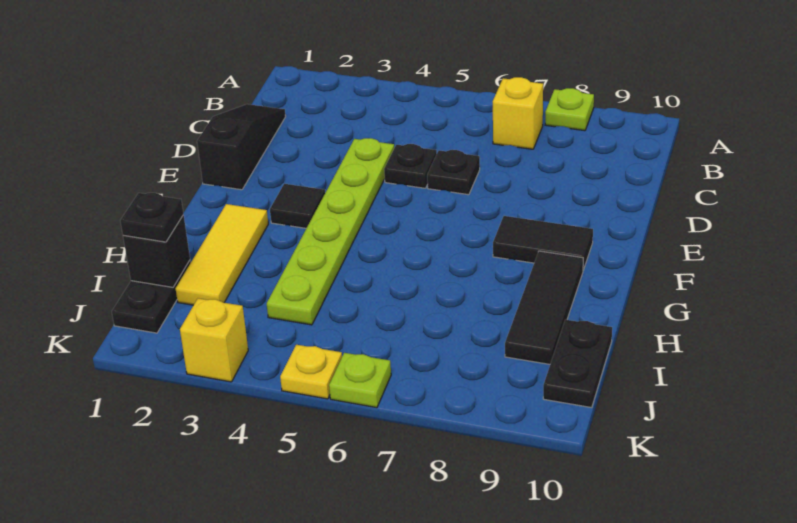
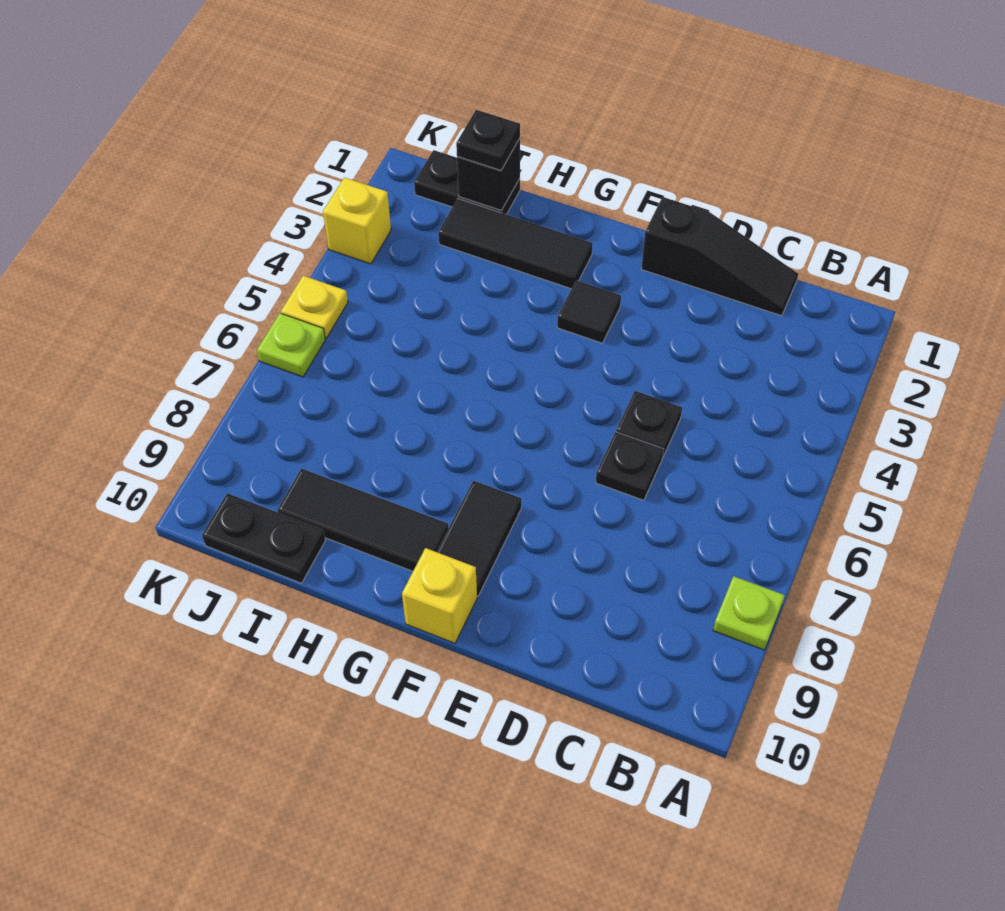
yellow 1x1 brick [493,77,543,149] -> yellow 1x1 brick moved to [402,548,477,643]
lime 1x6 plate [267,138,394,325] -> none
yellow 1x3 tile [176,204,268,305] -> black 1x3 tile [438,199,593,289]

